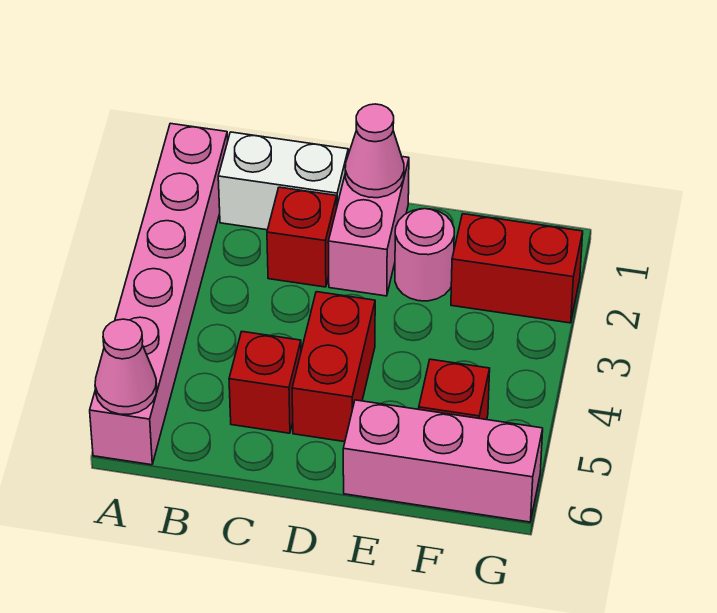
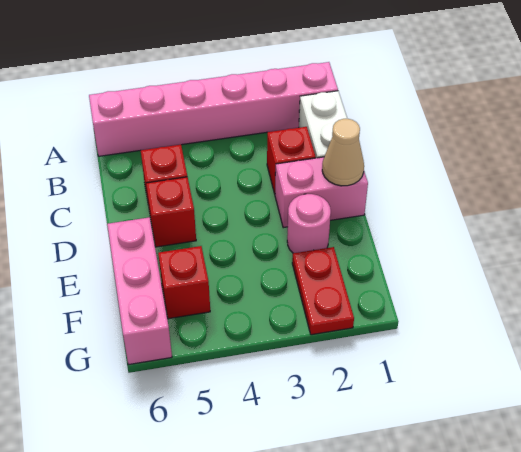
pink 1x1 cone [95,319,157,414] -> none
pink 1x1 cone [345,104,404,198] -> tan 1x1 cone [322,119,364,186]
red 1x2 brick [292,292,375,442] -> red 1x1 brick [146,177,196,247]
red 1x2 brick [451,214,583,323] -> red 1x2 plate [292,247,354,335]

